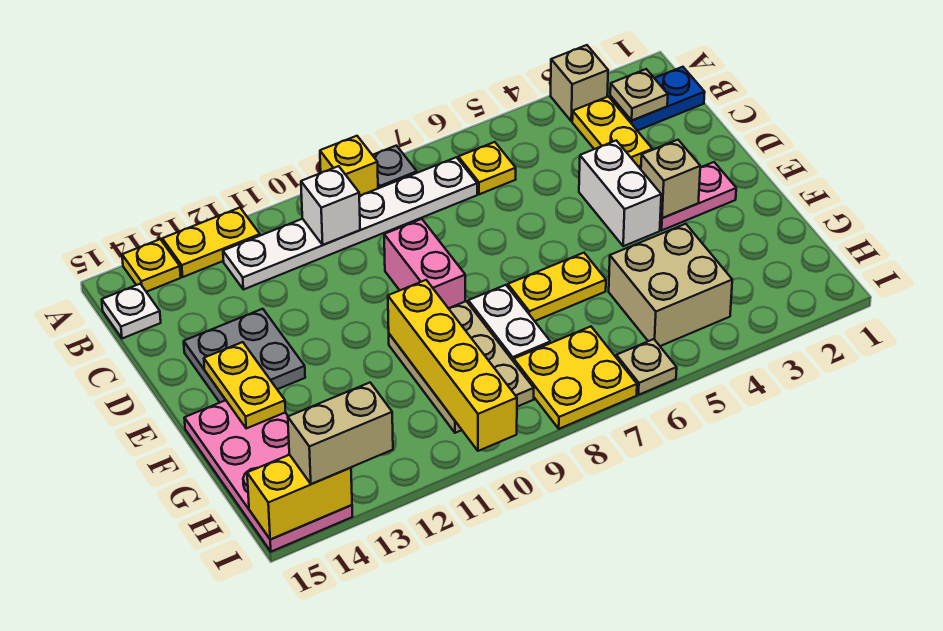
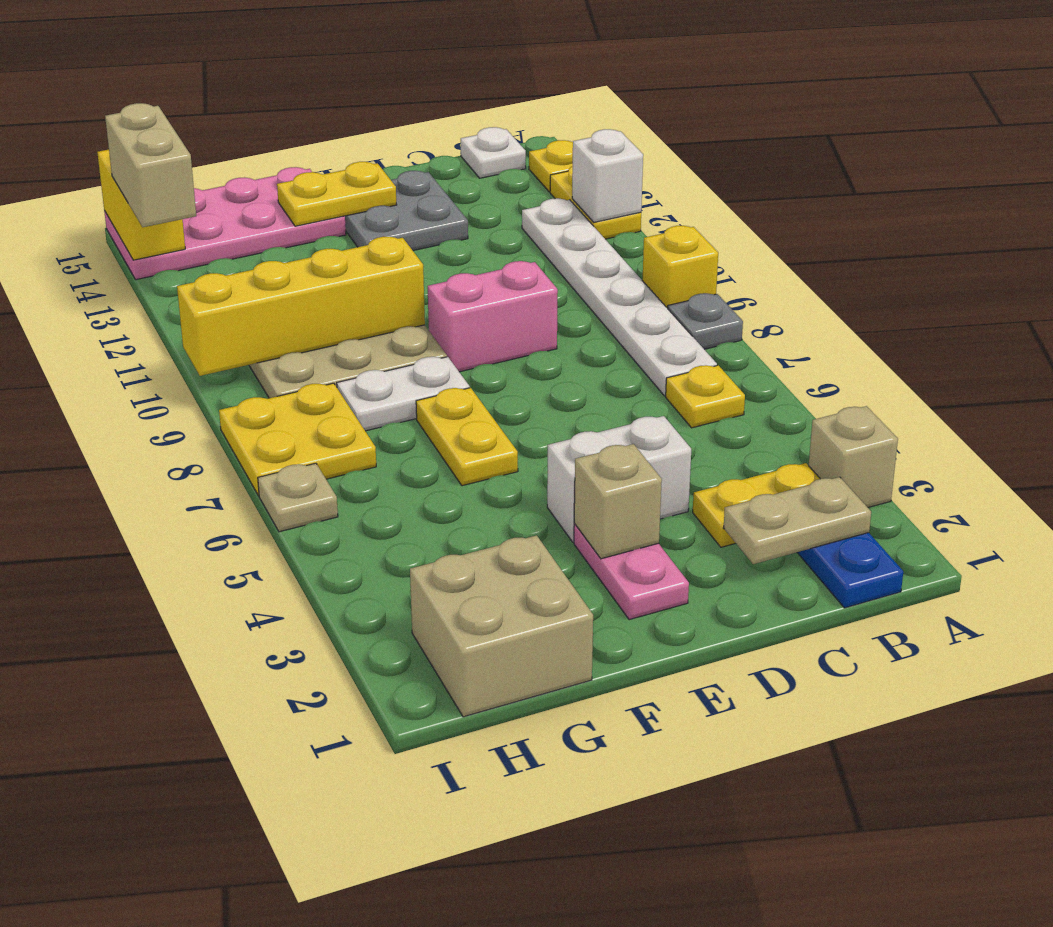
tan 1x1 plate [610,69,668,120] -> tan 1x2 plate [724,477,871,564]
white 1x1 brick [301,166,360,245] -> white 1x1 brick moved to [572,129,643,222]
tan 2x2 brick [609,224,732,346] -> tan 2x2 brick moved to [410,535,593,717]

